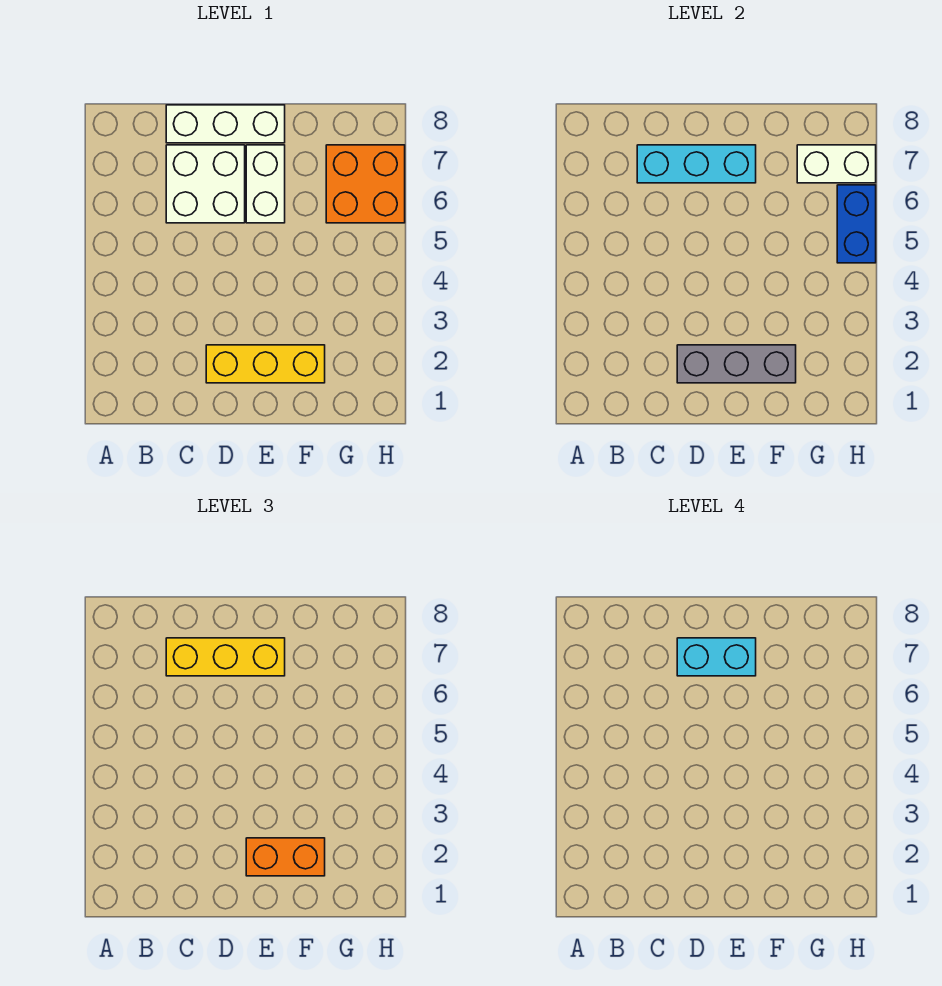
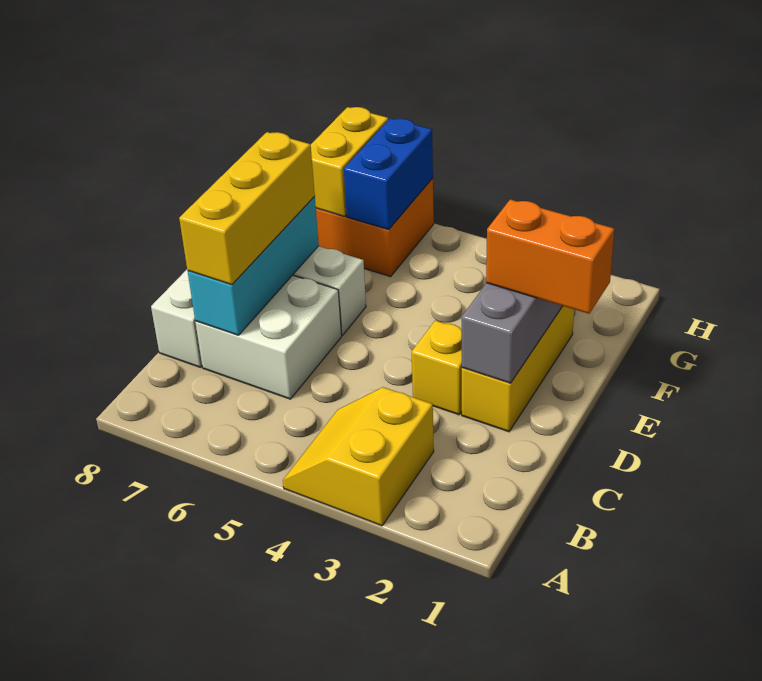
none -> yellow 2x2 slope [283,387,434,526]
none -> yellow 1x1 brick [412,320,462,415]
cyan 1x2 brick [677,638,756,676] -> none
orange 1x2 brick [246,838,325,876] -> orange 1x2 brick turned to [486,199,614,314]
white 1x2 brick [797,145,876,183] -> yellow 1x2 brick [311,107,388,216]
blue 1x2 brick [837,185,876,263] -> blue 1x2 brick turned to [344,118,433,229]

